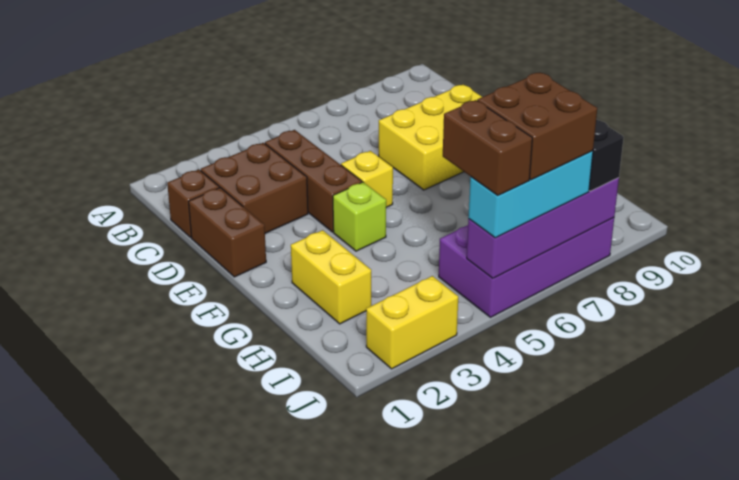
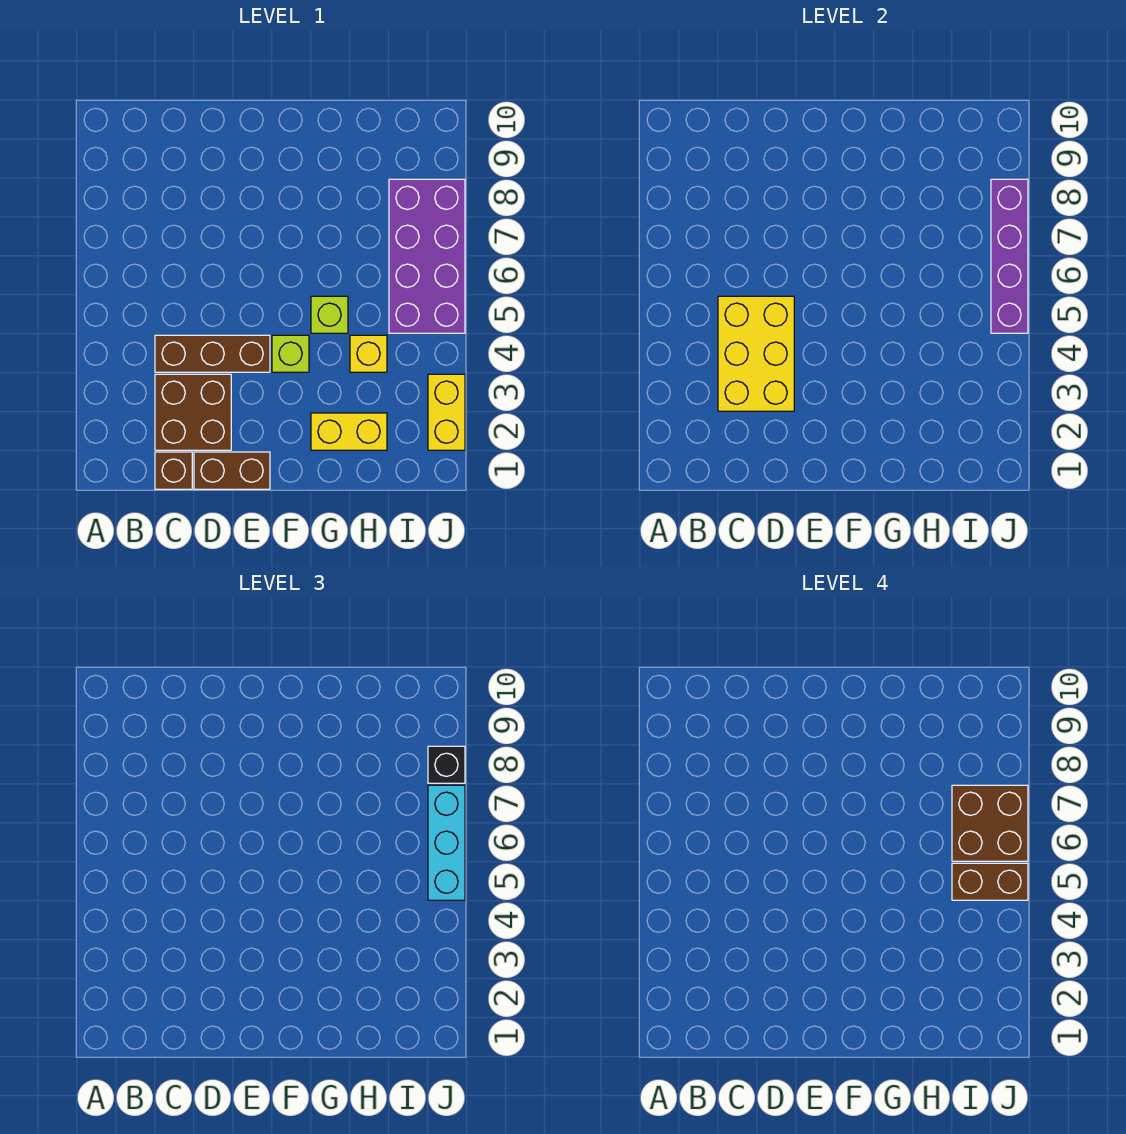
yellow 2x3 brick [379,84,482,190] -> yellow 2x3 brick moved to [718,296,794,411]
yellow 1x1 brick [341,151,393,207] -> yellow 1x1 brick moved to [350,335,387,372]
none -> lime 1x1 brick [311,296,348,333]

